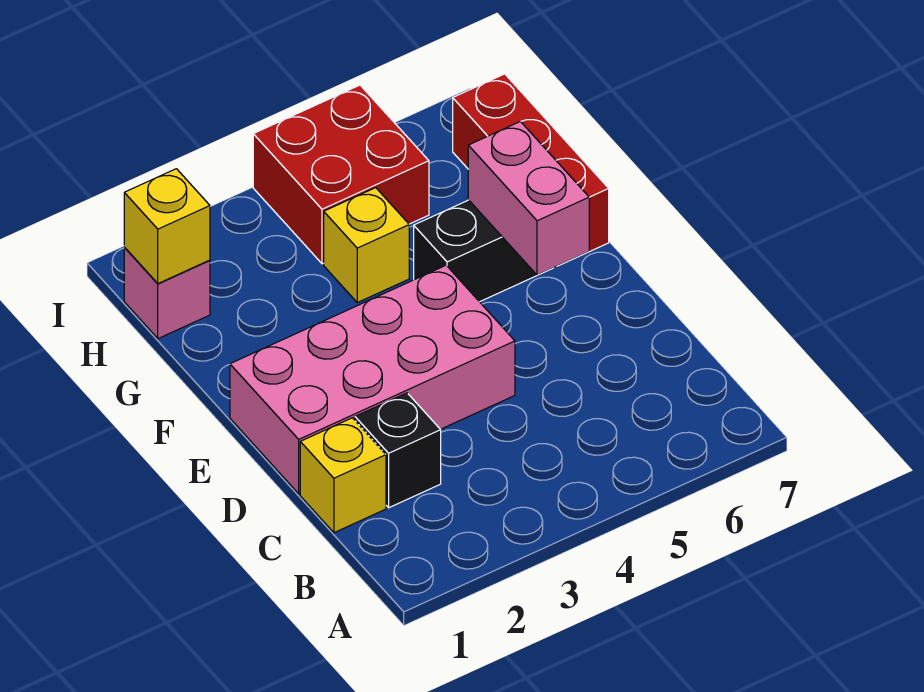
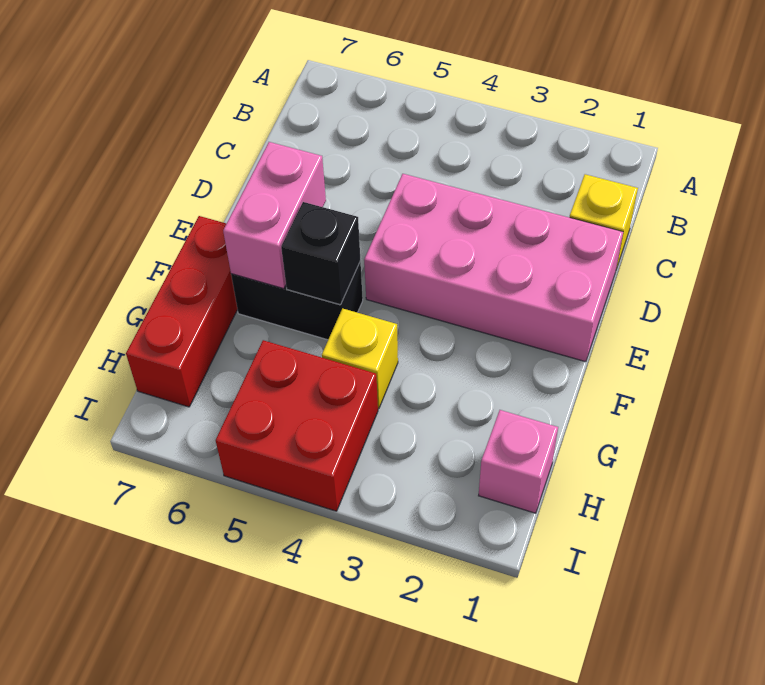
black 1x1 brick [355,393,441,508] -> black 1x1 brick moved to [281,202,360,305]
yellow 1x1 brick [124,169,210,283] -> none

